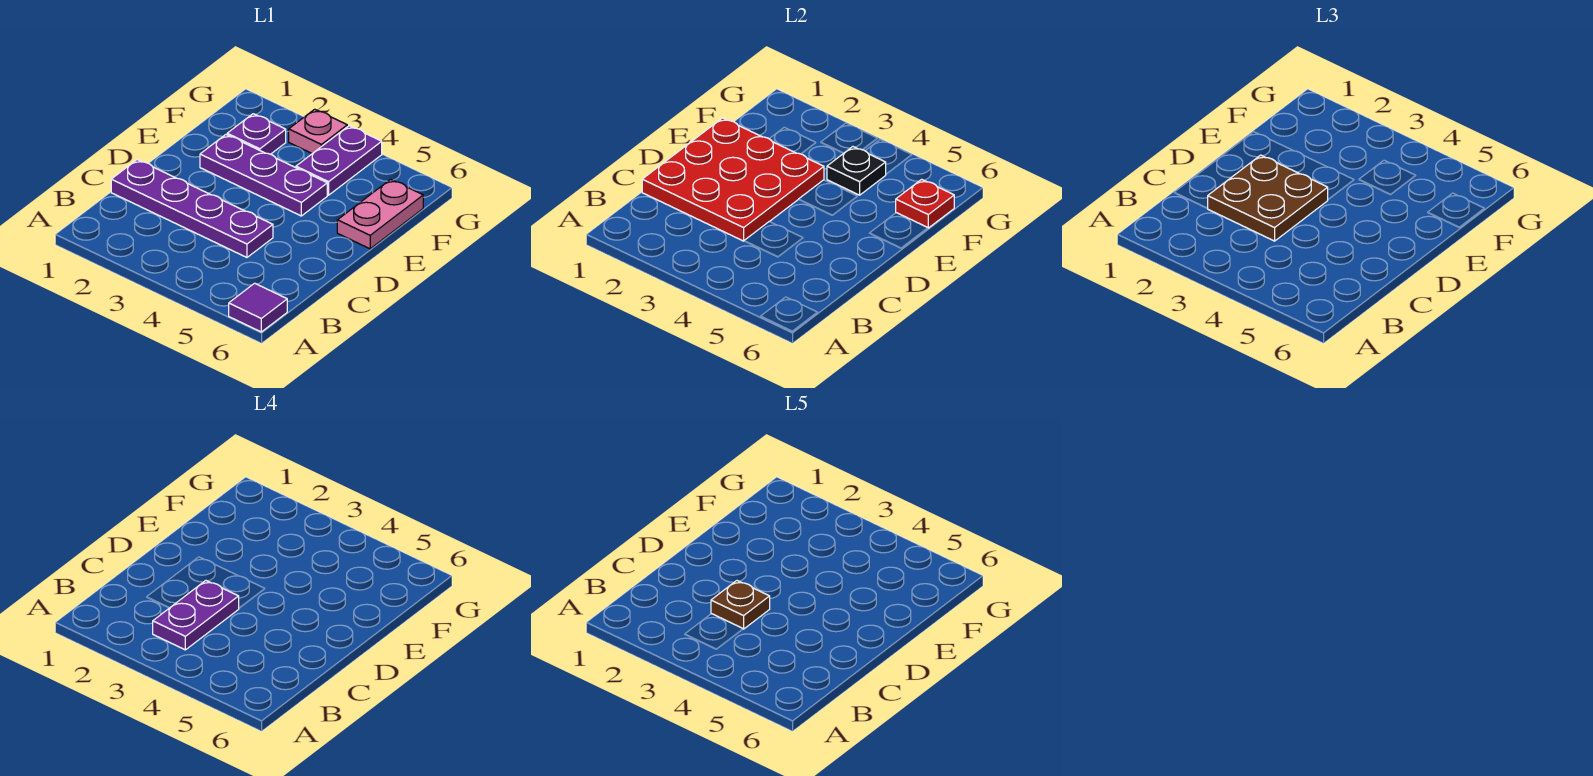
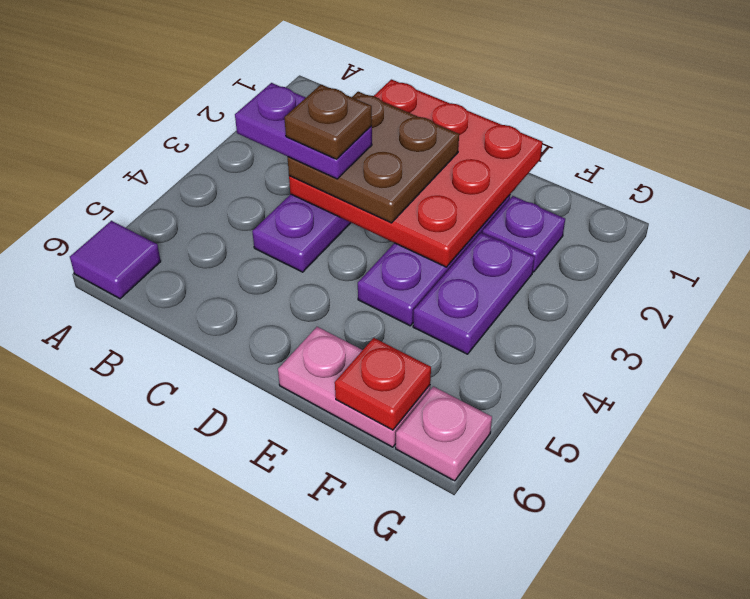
purple 1x2 plate [296,126,382,195] -> purple 1x2 plate turned to [413,233,534,354]
black 1x1 plate [827,147,886,195] -> none
pink 1x1 plate [289,109,347,154] -> pink 1x1 plate moved to [396,386,492,481]

